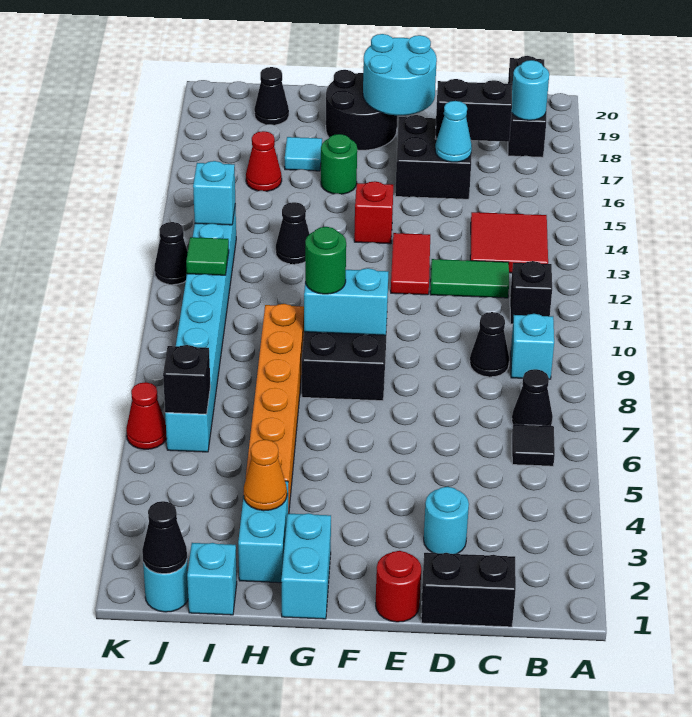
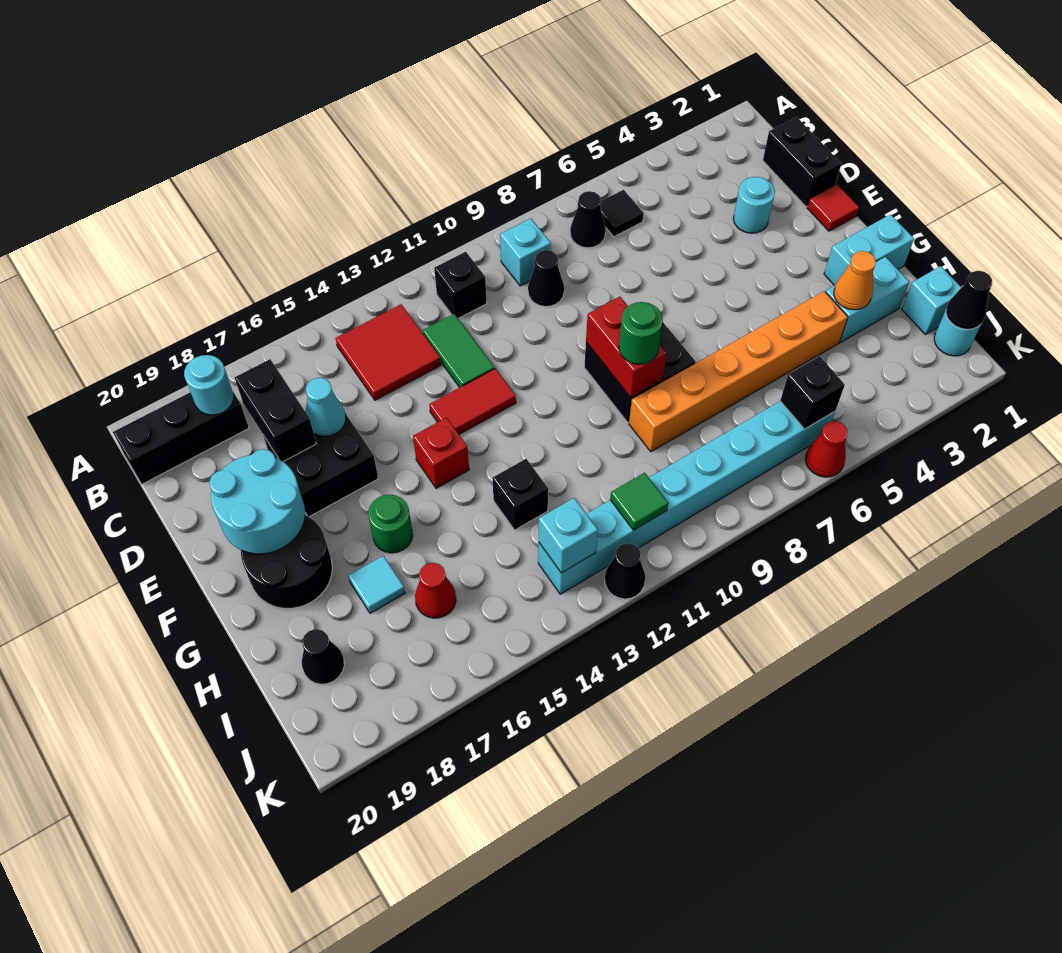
red 1x1 round brick [376,551,421,622] -> red 1x1 tile [807,184,859,231]
cyan 1x2 brick [304,268,388,335] -> red 1x2 brick [586,297,667,397]
black 1x1 cone [276,202,309,264] -> black 1x1 brick [492,459,548,530]

